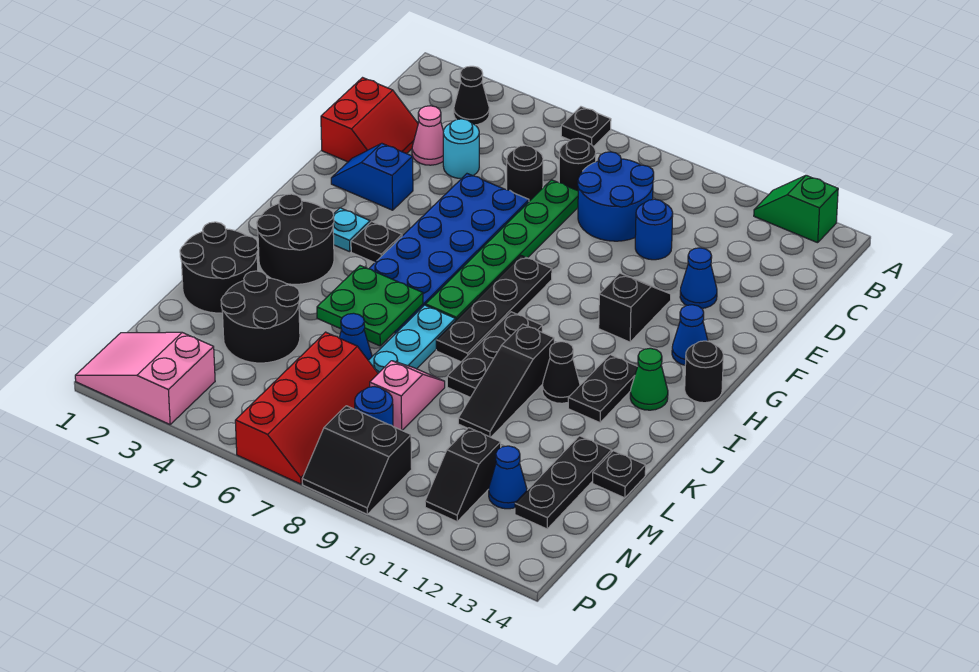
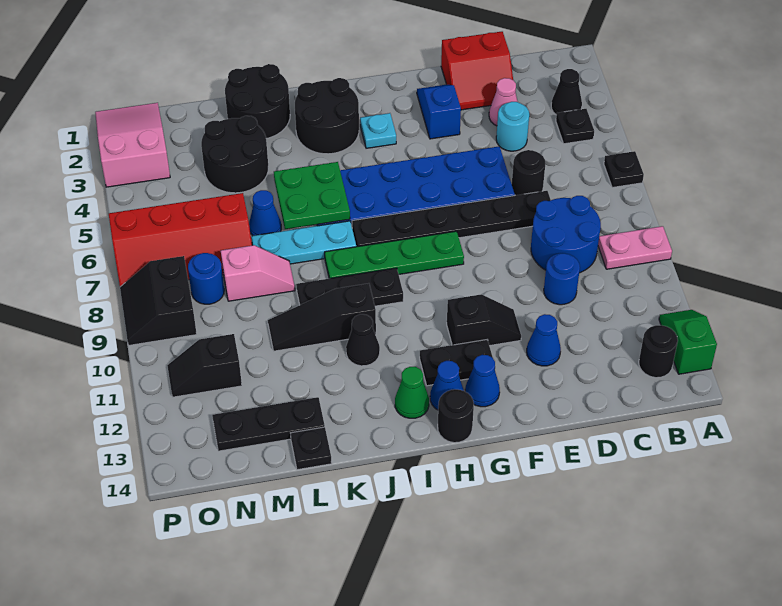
none -> pink 1x2 plate [598,226,672,269]
black 1x1 round brick [559,139,596,191] -> black 1x1 round brick moved to [639,325,678,378]
green 1x6 plate [426,180,578,321] -> black 1x6 plate [352,191,551,247]
black 1x4 plate [436,256,552,362] -> green 1x4 plate [325,231,464,279]
black 1x1 plate [351,221,402,263] -> black 1x1 plate moved to [556,109,594,144]
black 1x2 plate [568,355,638,423] -> black 1x2 plate moved to [420,340,493,386]
blue 1x1 cone [489,446,527,509] -> blue 1x1 cone moved to [430,361,464,410]

